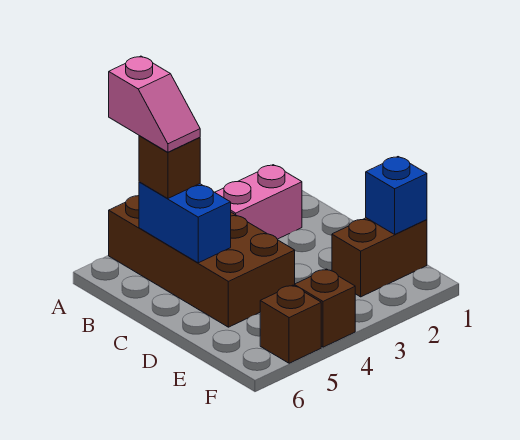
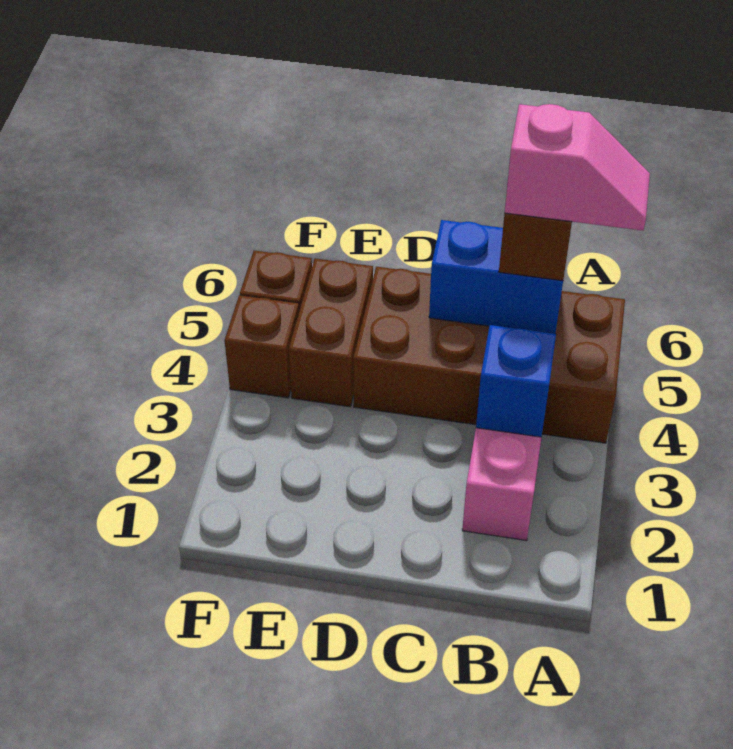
pink 1x2 slope [109,56,200,152] -> pink 1x2 slope turned to [505,104,650,231]
brown 1x2 brick [332,218,427,297] -> brown 1x2 brick moved to [289,259,373,407]
blue 1x1 brick [366,157,427,234] -> blue 1x1 brick moved to [476,325,556,437]

